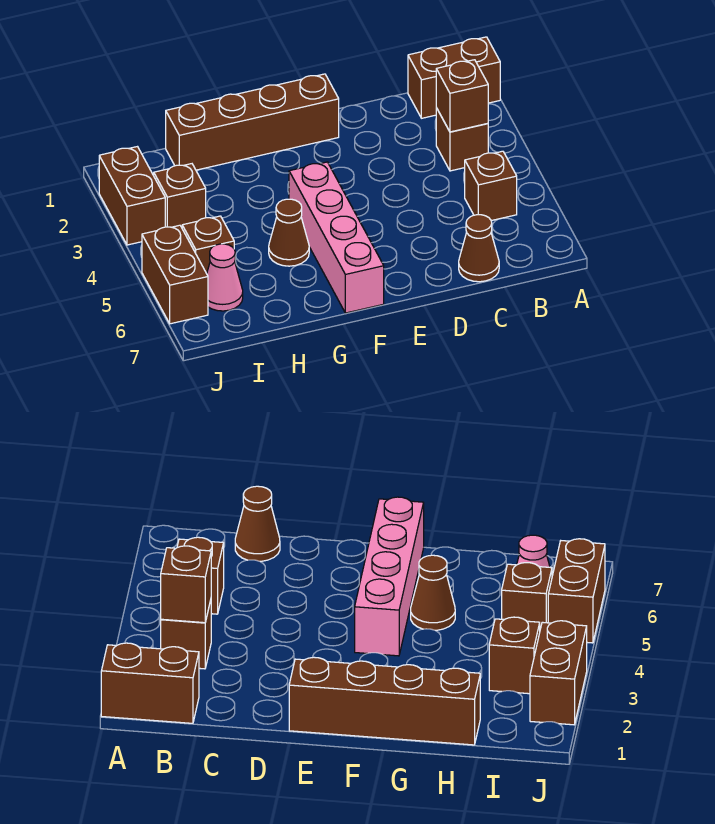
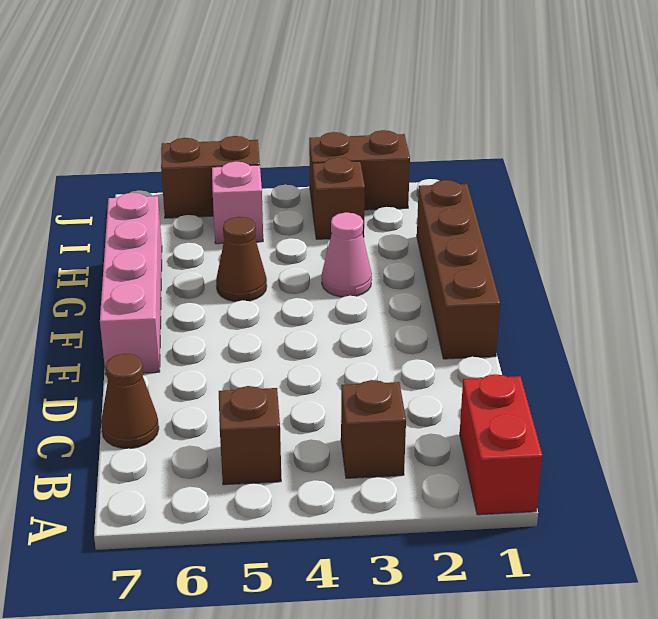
brown 1x2 brick [408,37,500,118] -> red 1x2 brick [460,374,542,515]
brown 1x1 brick [436,60,488,132] -> none
pink 1x4 brick [289,162,384,313] -> pink 1x4 brick turned to [100,193,162,375]
brown 1x1 brick [182,216,234,273] -> pink 1x1 brick [212,161,263,244]
pink 1x1 cone [207,244,243,311] -> pink 1x1 cone moved to [322,212,372,297]

